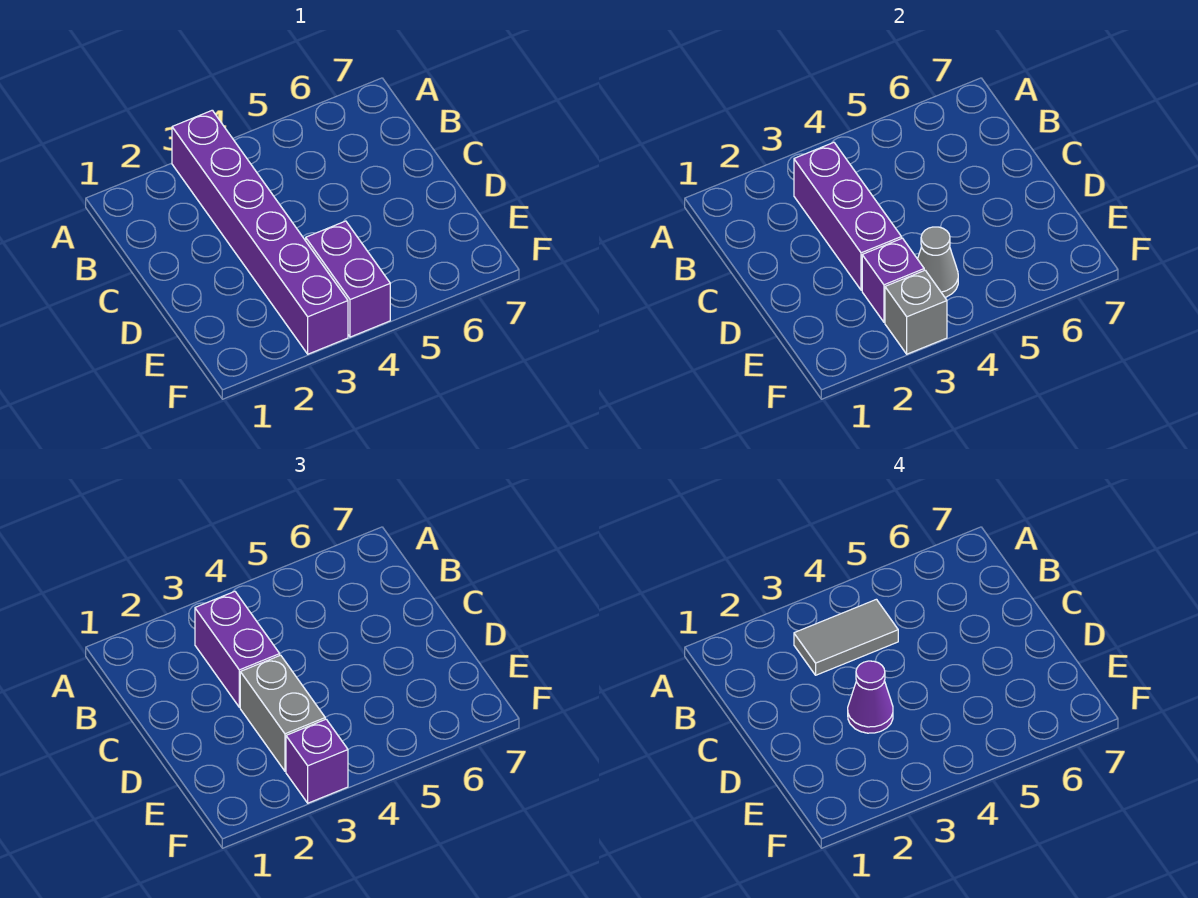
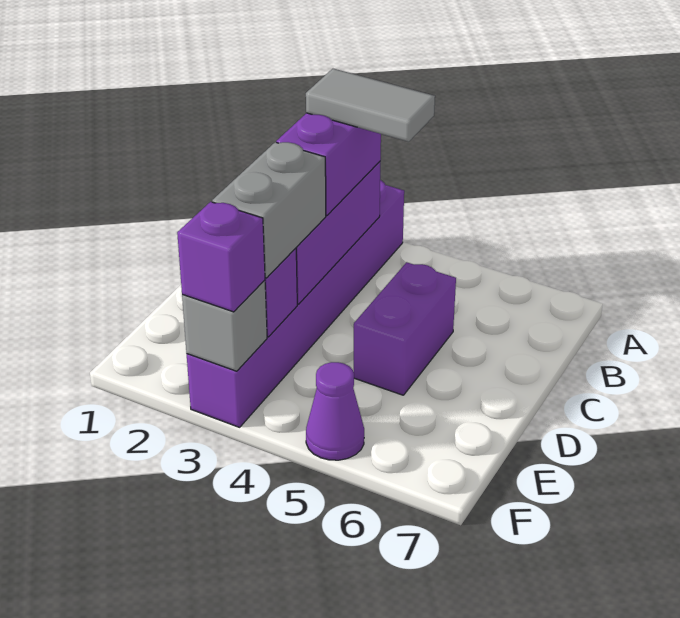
purple 1x1 cone [848,661,893,733] -> purple 1x1 cone moved to [306,362,364,460]
purple 1x2 brick [306,221,390,337] -> purple 1x2 brick moved to [354,262,456,395]
grey 1x1 cone [918,227,958,297] -> none

